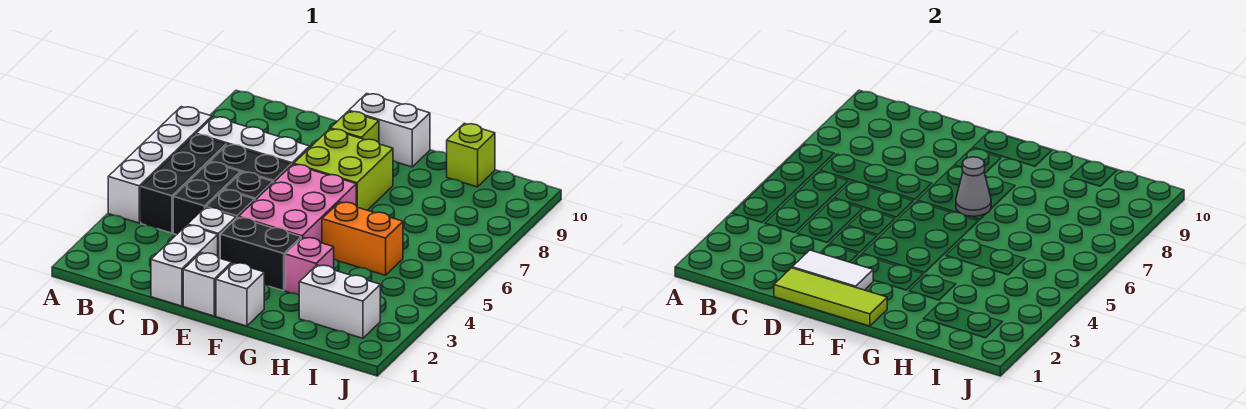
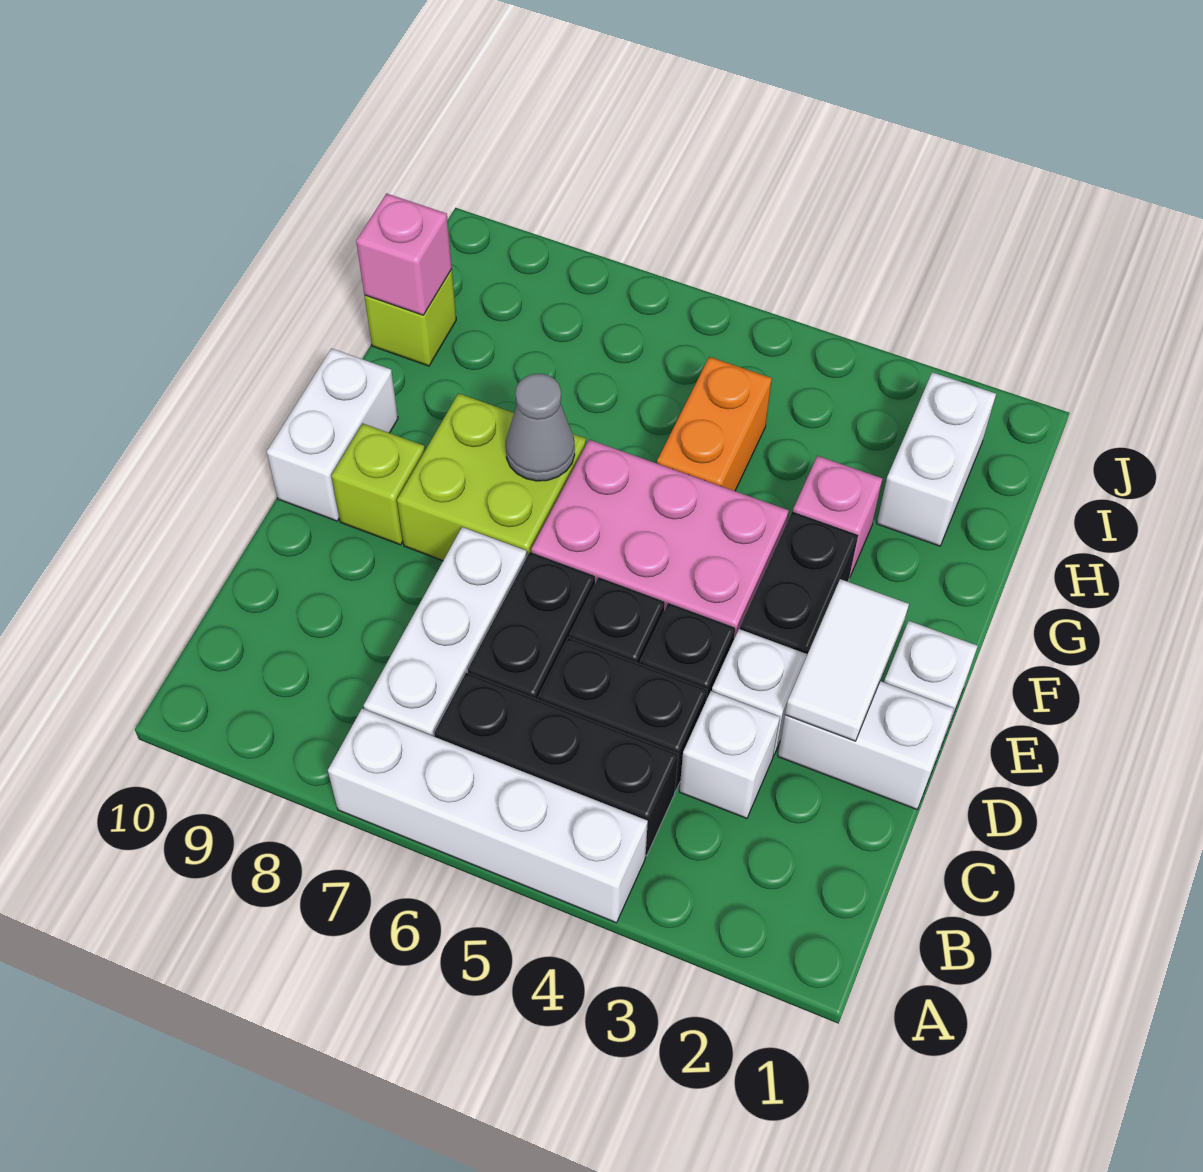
lime 1x3 tile [774,268,887,326] -> none
white 1x1 brick [216,263,264,326] -> white 1x1 brick moved to [679,691,780,818]
none -> pink 1x1 brick [356,193,452,315]

